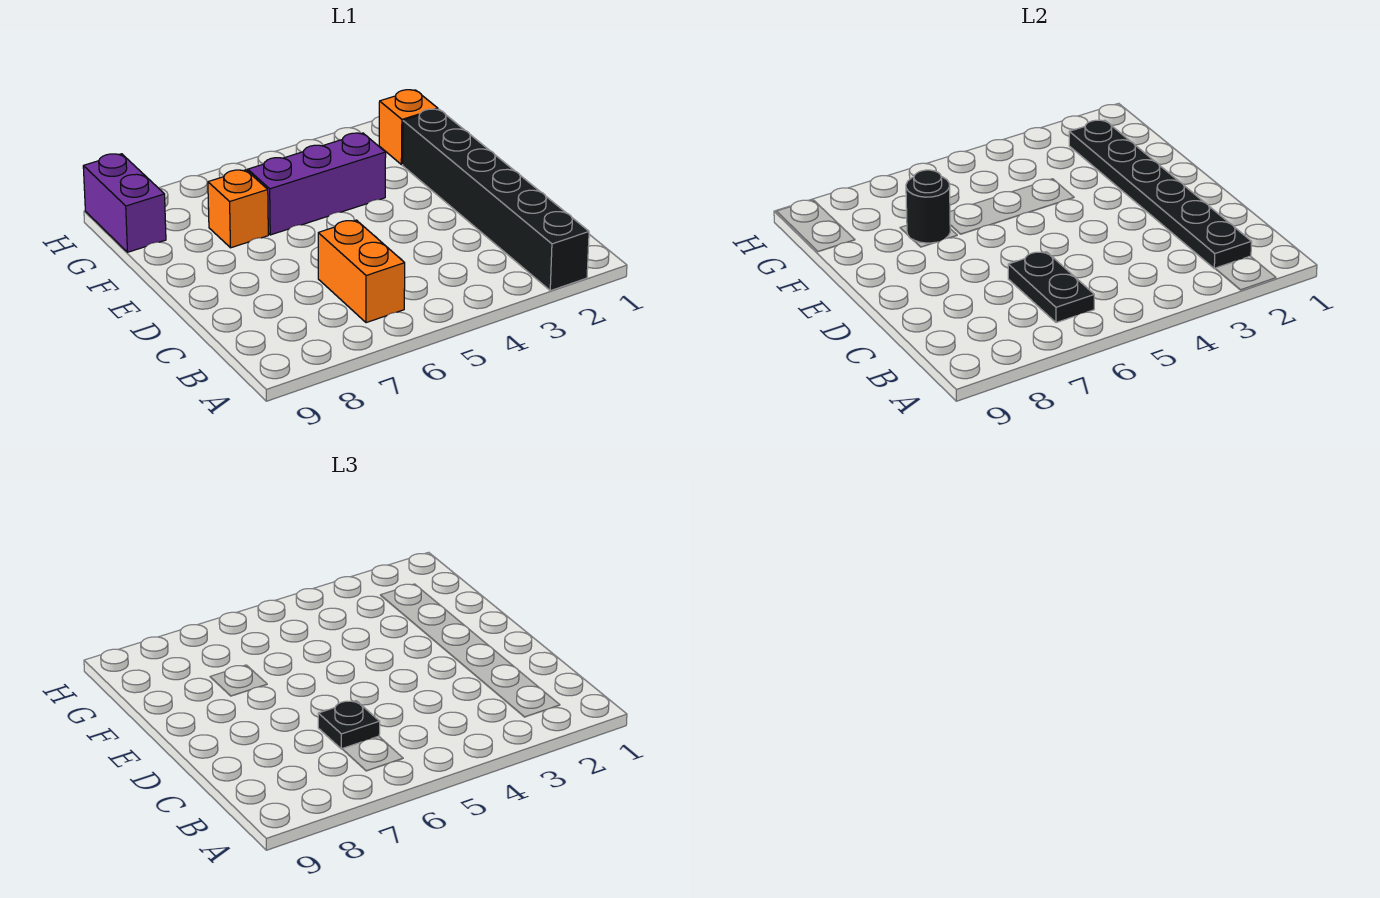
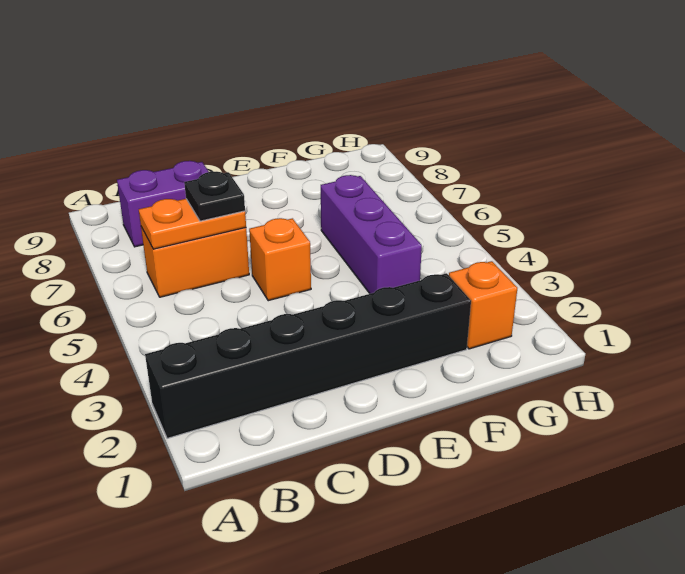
black 1x6 plate [1069,120,1252,269] -> none
black 1x2 plate [1008,252,1094,323] -> orange 1x2 plate [139,199,246,249]
orange 1x1 brick [208,170,268,248] -> orange 1x1 brick moved to [249,218,311,301]
black 1x1 round brick [906,170,950,243] -> none
purple 1x2 brick [83,154,166,252] -> purple 1x2 brick moved to [117,161,209,247]

